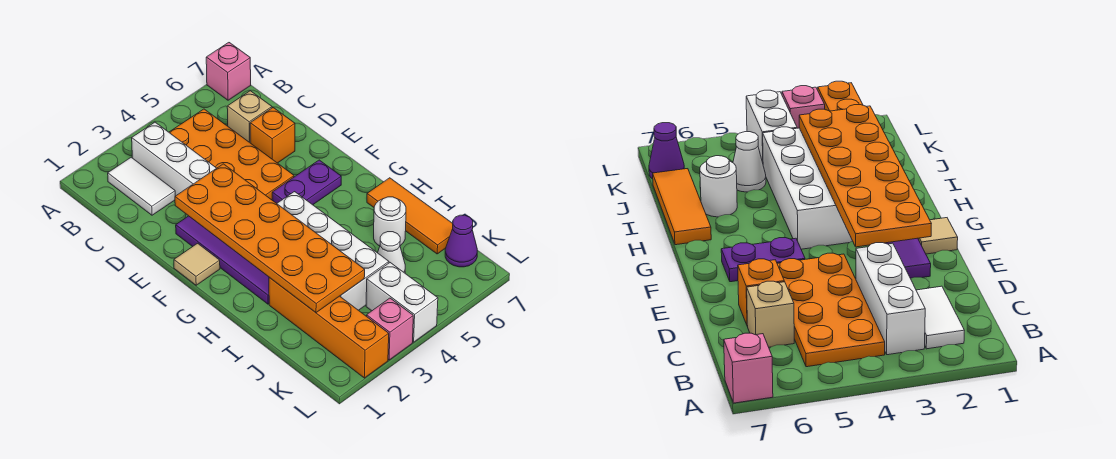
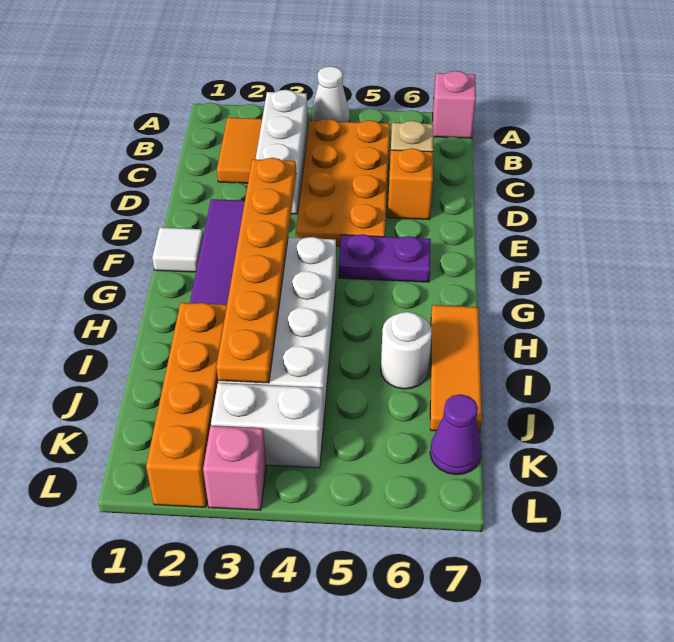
white 1x2 tile [108,157,175,215] -> orange 1x2 tile [217,118,262,183]
orange 2x6 plate [175,164,365,313] -> orange 1x6 plate [216,158,296,383]
tan 1x1 tile [174,243,220,285] -> white 1x1 tile [152,227,203,272]
white 1x1 cone [378,232,405,273] -> white 1x1 cone moved to [311,66,350,122]
white 1x2 brick [366,263,438,342] -> white 1x2 brick turned to [211,383,323,468]

